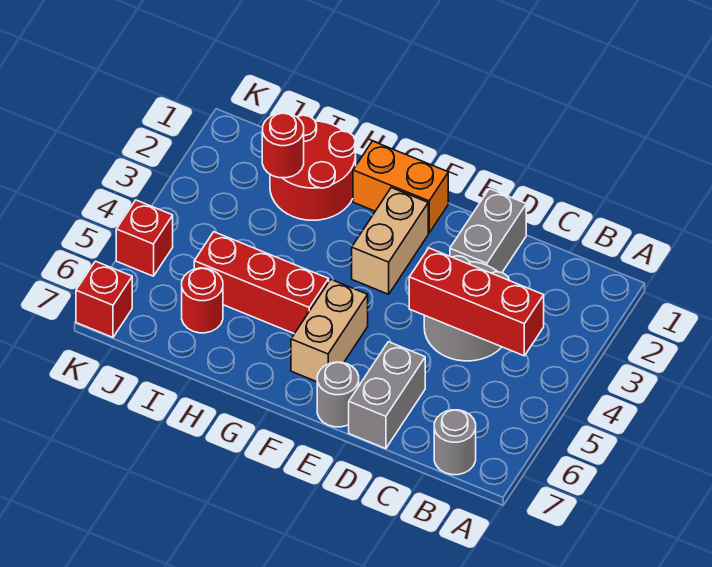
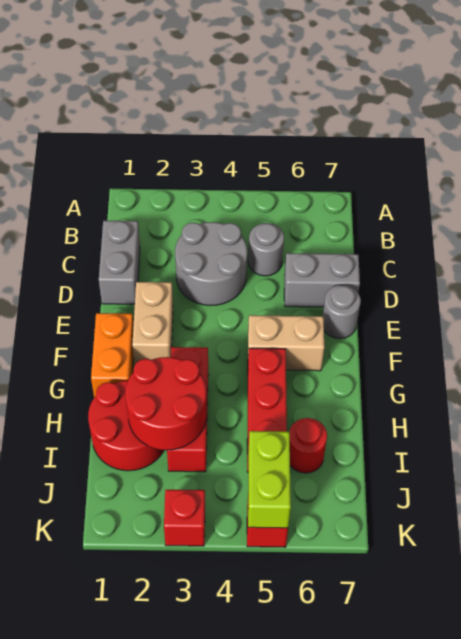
red 1x3 brick [409,248,544,356] -> red 1x3 brick moved to [167,347,208,472]
grey 1x1 round brick [434,410,476,475] -> grey 1x1 round brick moved to [248,223,284,276]
grey 1x2 brick [450,189,526,273] -> grey 1x2 brick turned to [99,221,140,304]
tan 1x2 brick [352,188,428,294] -> tan 1x2 brick turned to [132,282,173,365]
red 1x1 round brick [262,113,304,178] -> red 2x2 round brick [125,357,207,450]
none -> lime 1x2 brick [248,431,291,528]
red 1x1 brick [76,261,132,337] -> red 1x1 brick moved to [164,490,205,546]

